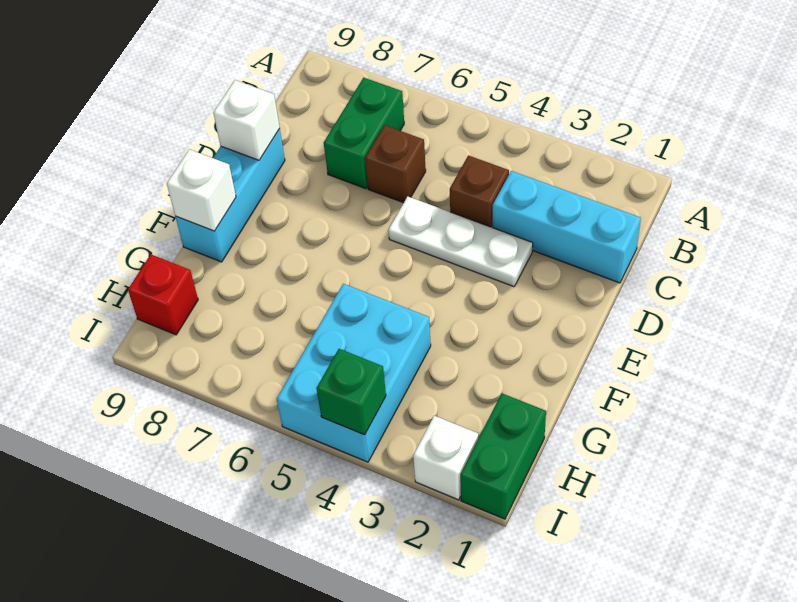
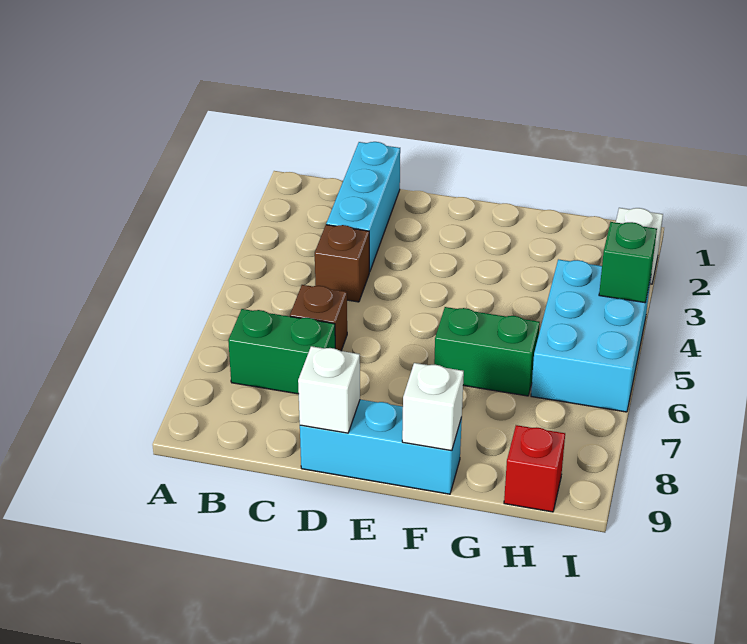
white 1x3 plate [388,196,533,287] -> none
cyan 2x3 brick [277,284,431,462] -> cyan 2x3 brick turned to [531,259,651,412]
green 1x2 brick [460,393,546,519] -> green 1x2 brick moved to [434,307,540,396]

